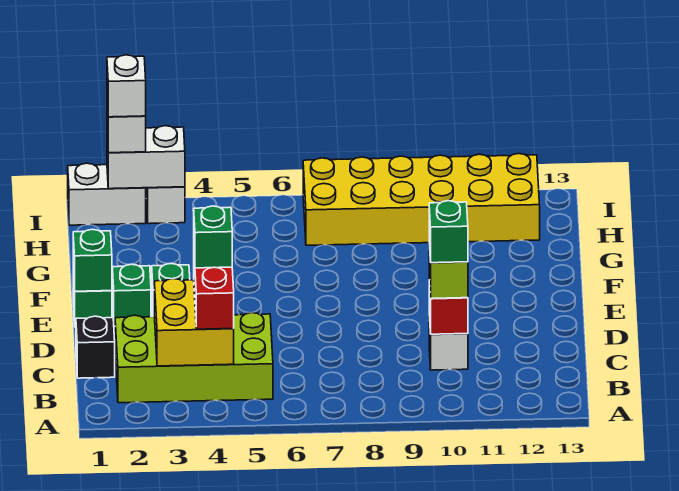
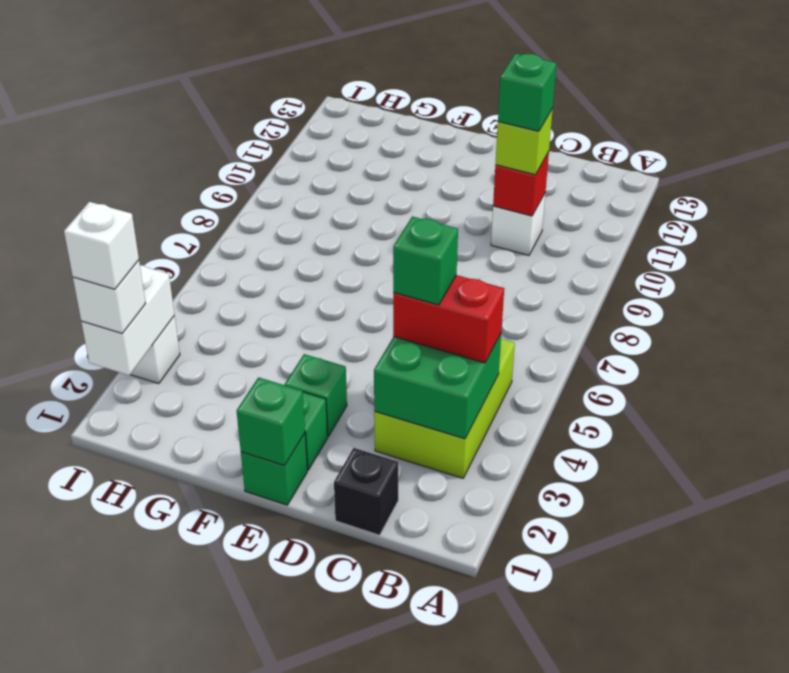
lime 2x4 brick [115,313,273,403] -> lime 2x3 brick [374,339,515,478]
yellow 2x2 brick [154,279,234,366] -> green 2x2 brick [374,334,501,439]
yellow 2x6 brick [303,154,540,245] -> none
white 1x2 brick [68,163,146,225] -> none

